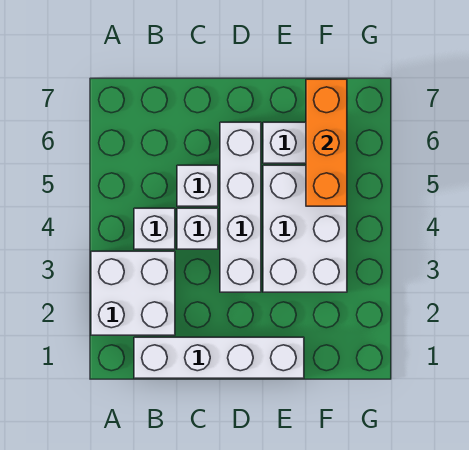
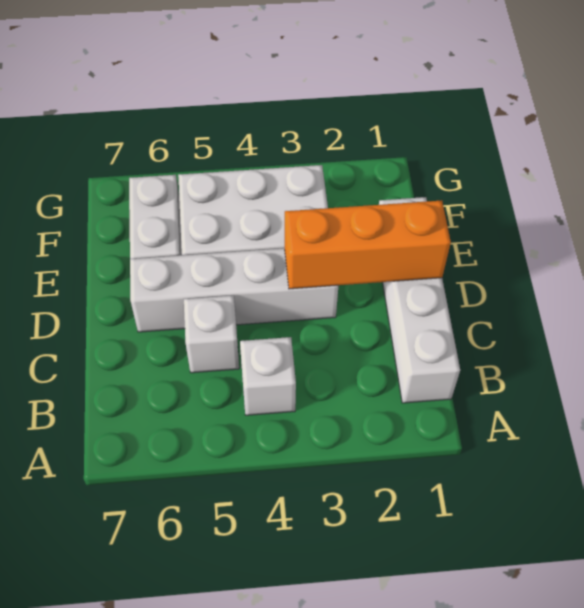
white 2x2 brick [91,251,175,335] -> none
white 1x1 brick [177,208,218,249] -> none
orange 1x3 brick [306,79,347,206] -> orange 1x3 brick moved to [285,200,451,289]

